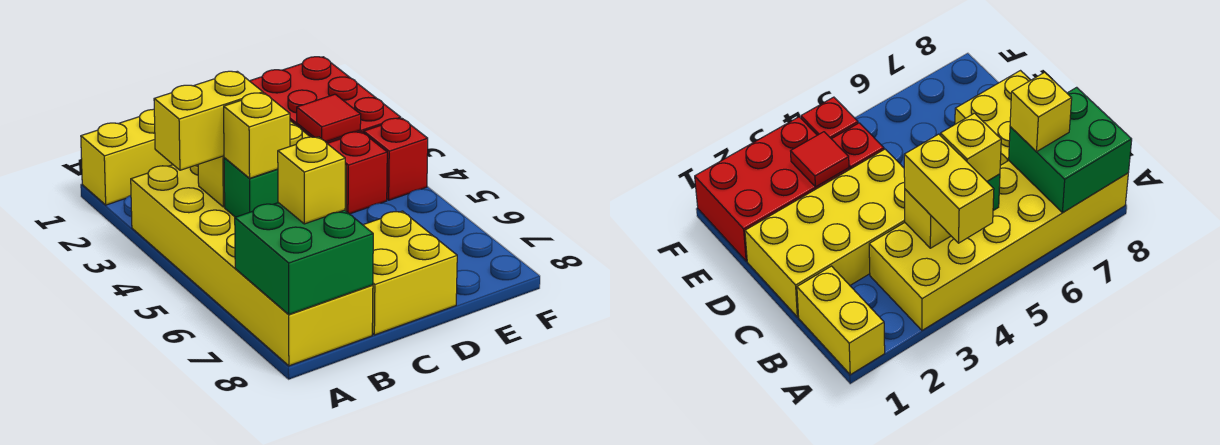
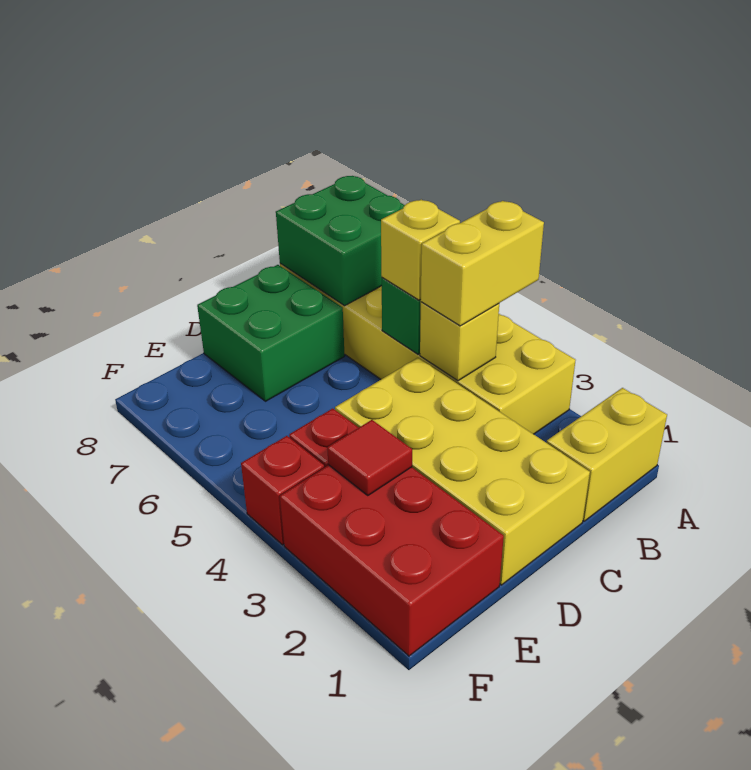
yellow 1x1 brick [278,137,345,224] -> none
yellow 2x2 brick [363,211,457,335] -> green 2x2 brick [197,265,345,401]

